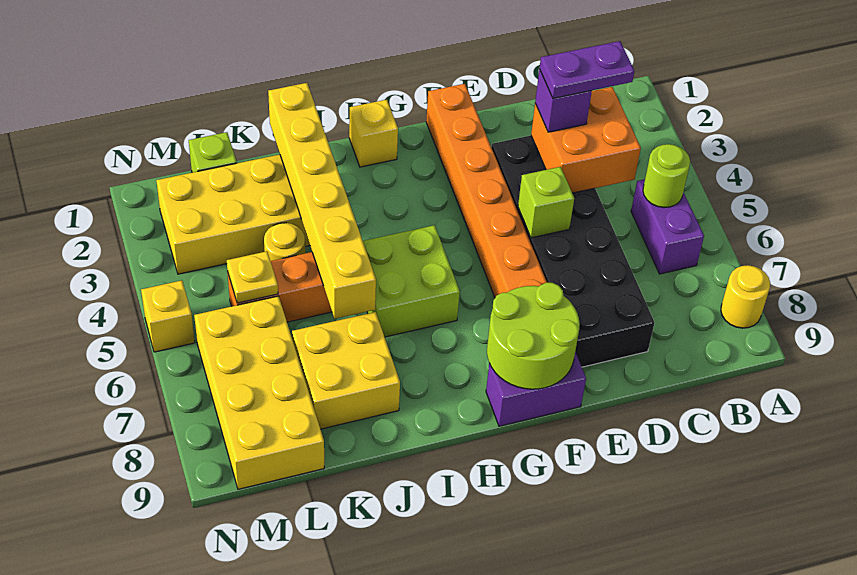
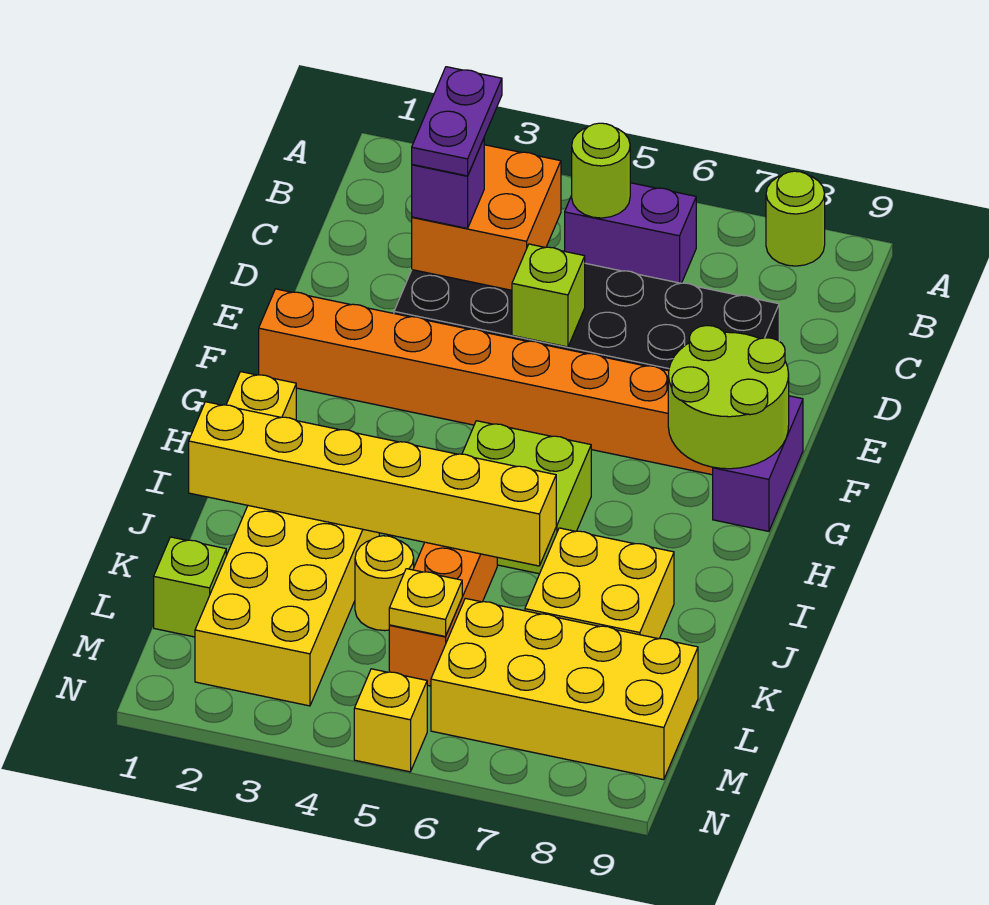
yellow 1x1 round brick [721,265,770,328] -> lime 1x1 round brick [766,171,825,266]

